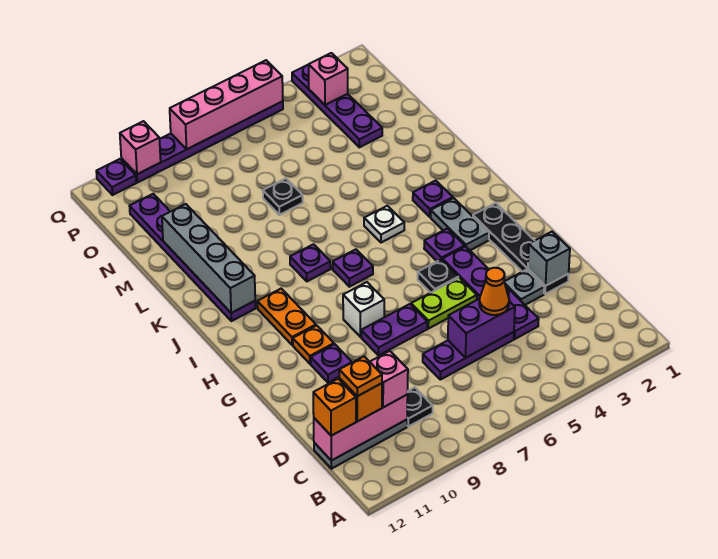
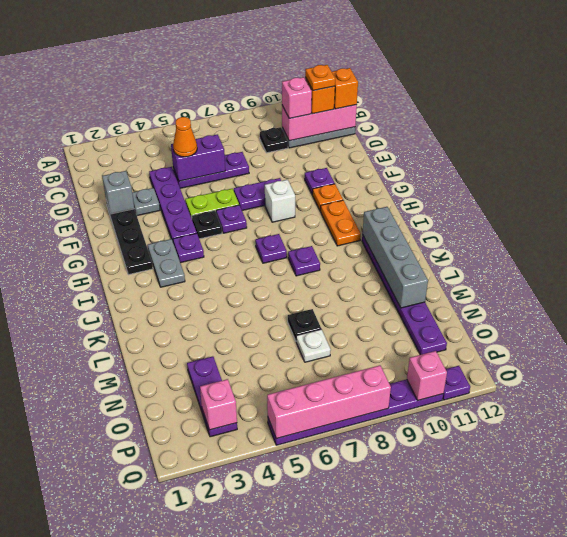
purple 1x1 plate [413,181,453,217] -> purple 1x1 plate moved to [216,205,247,233]
white 1x1 plate [364,206,404,243] -> white 1x1 plate moved to [296,329,331,362]
purple 1x4 plate [292,64,382,147] -> purple 1x3 plate [187,356,237,437]

